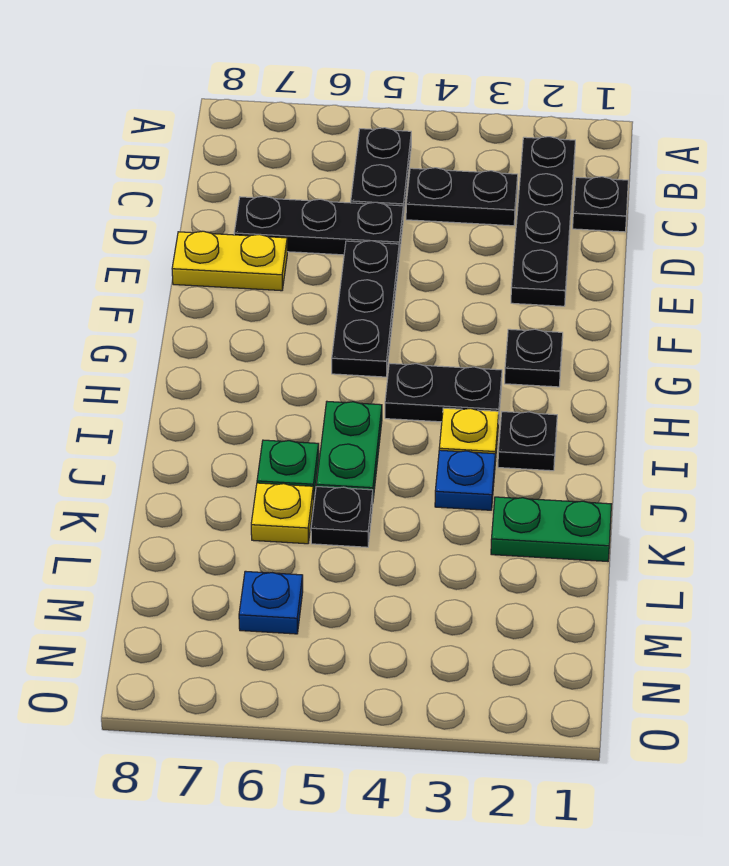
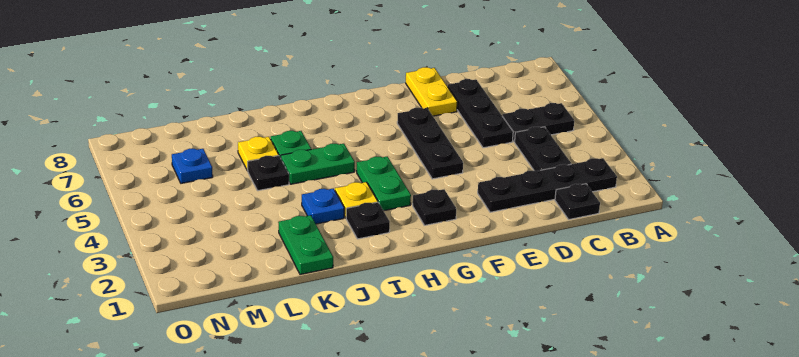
black 1x3 plate [332,241,399,377] -> black 1x3 plate turned to [397,108,463,179]
black 1x2 plate [385,363,502,424] -> green 1x2 plate [357,156,411,211]

